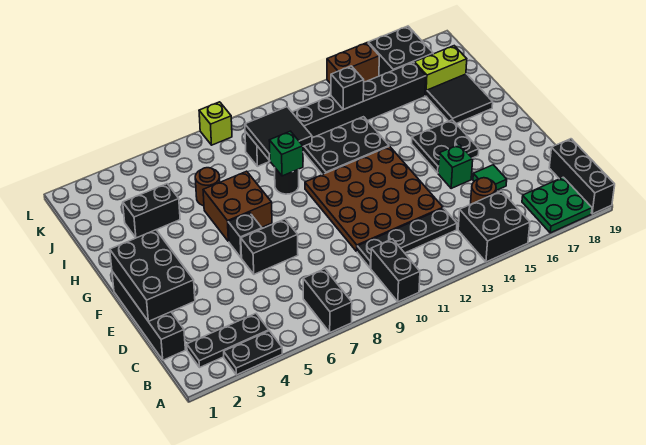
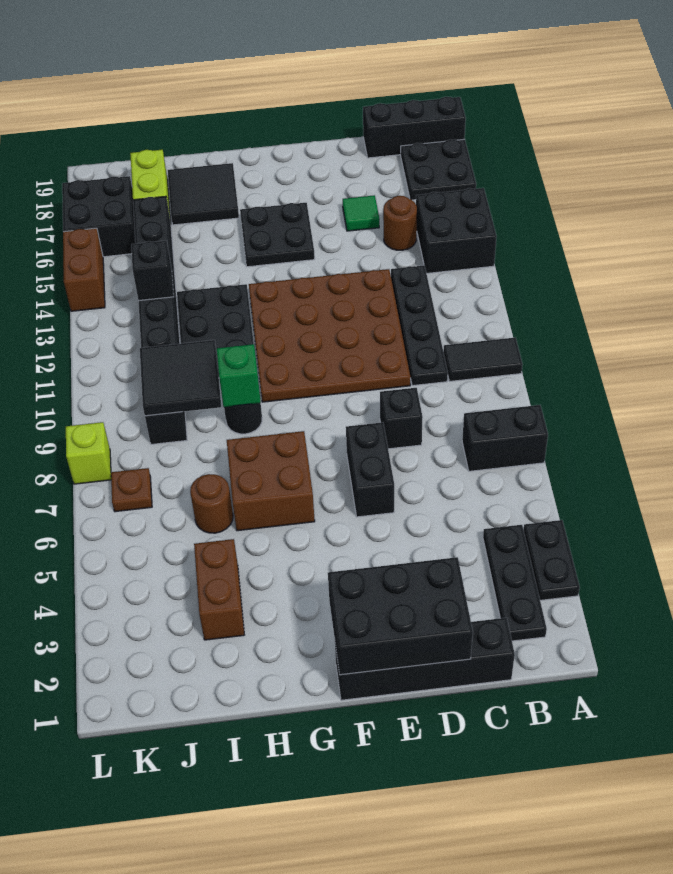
black 1x2 brick [371,239,420,302] -> black 1x2 tile [444,337,523,381]
green 2x2 plate [522,177,592,233] -> black 2x2 plate [401,139,476,200]
green 1x1 brick [438,144,473,188] -> none
black 1x1 brick [228,213,262,258] -> black 1x1 brick moved to [380,388,423,449]
black 1x2 brick [123,184,180,238] -> brown 1x2 brick [194,539,244,640]
none -> brown 1x1 plate [111,468,152,512]

